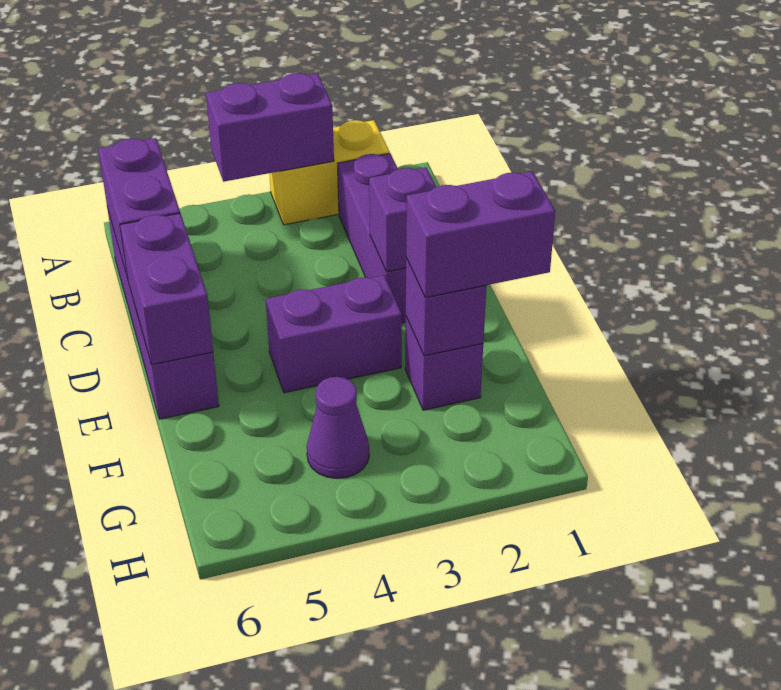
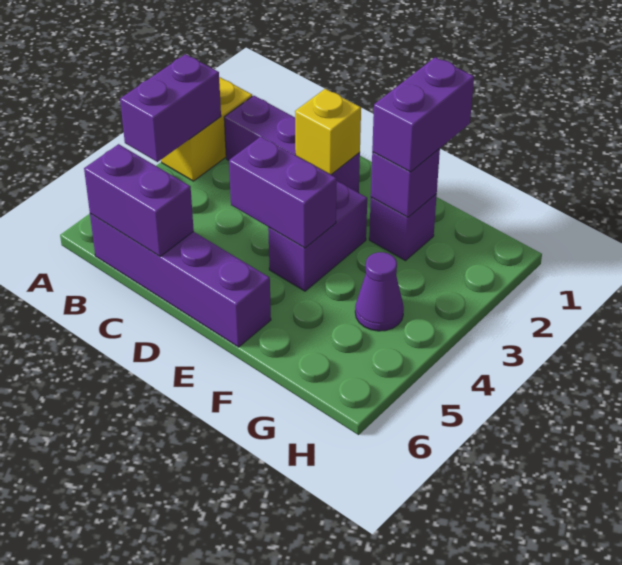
purple 1x1 brick [369,167,436,272] -> yellow 1x1 brick [295,89,361,175]
purple 1x2 brick [120,213,213,365] -> purple 1x2 brick moved to [229,137,337,248]

